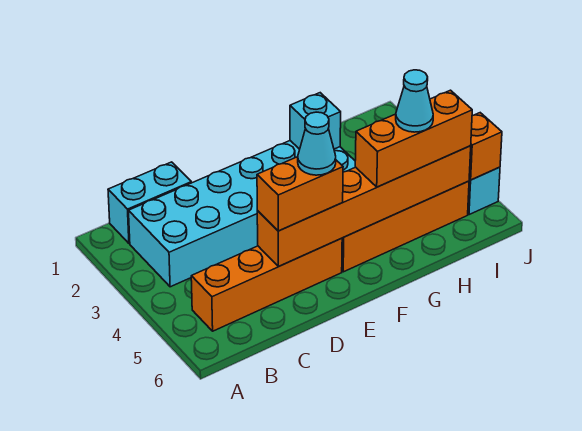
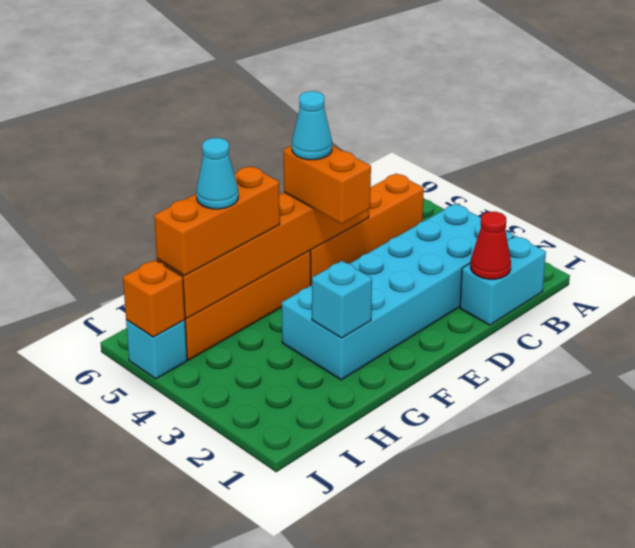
none -> red 1x1 cone [471,212,511,279]
orange 1x2 brick [257,157,343,231] -> orange 1x2 brick turned to [284,146,371,224]

